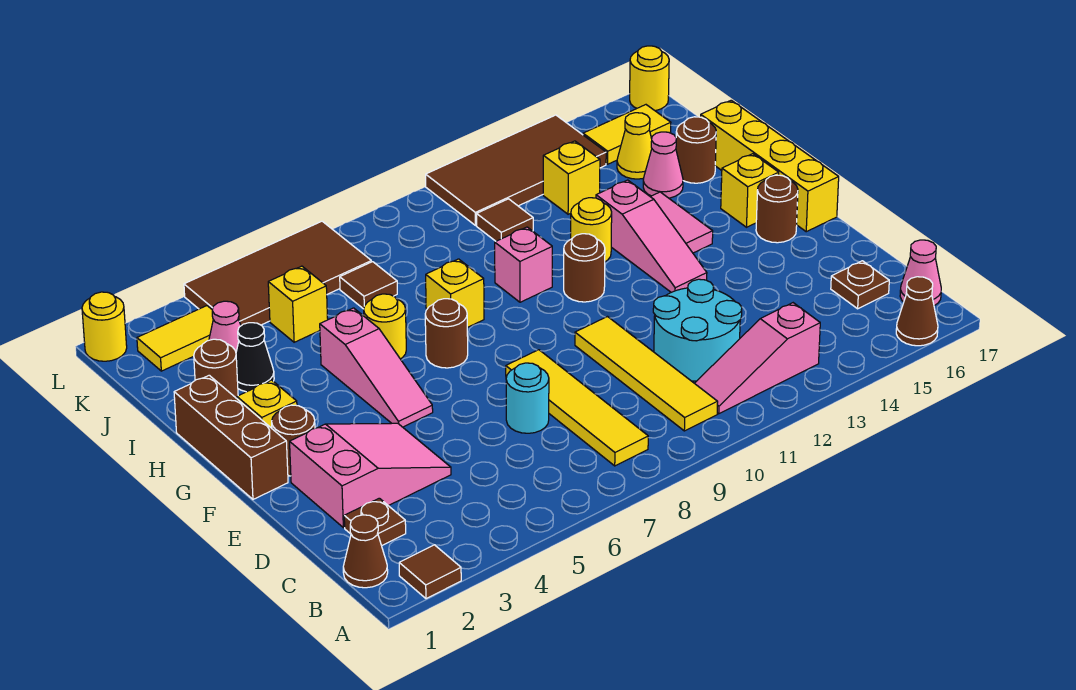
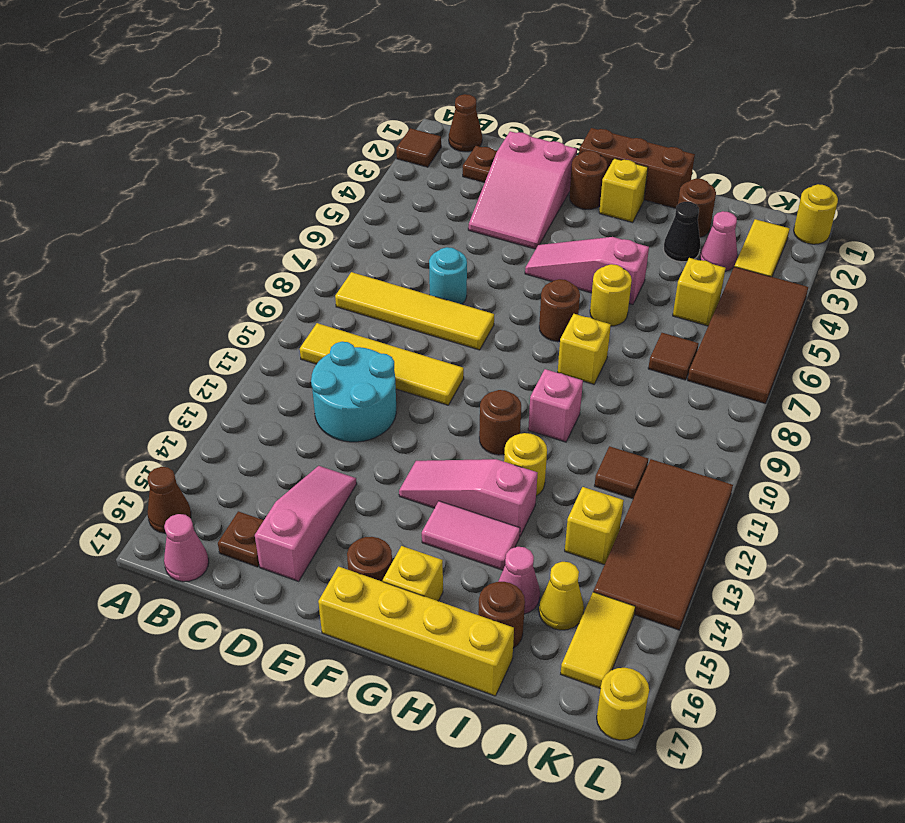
pink 1x3 slope [695,303,820,414] -> pink 1x3 slope moved to [255,466,357,581]

